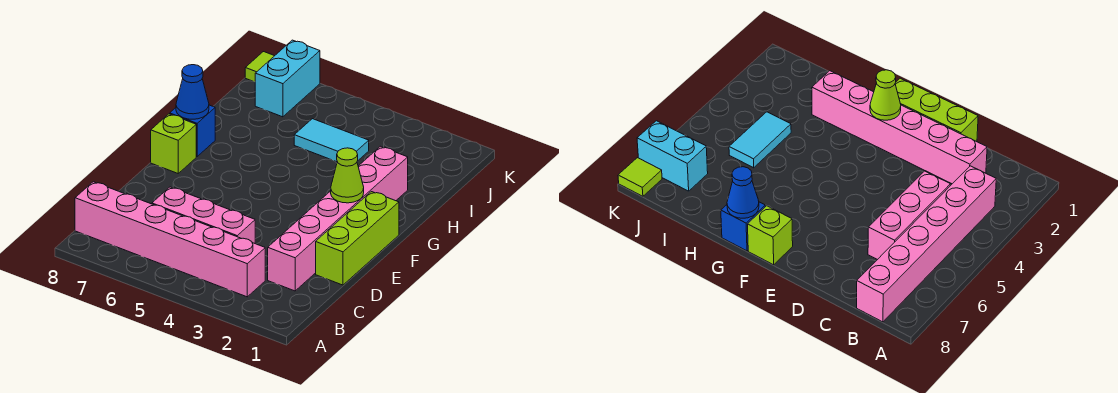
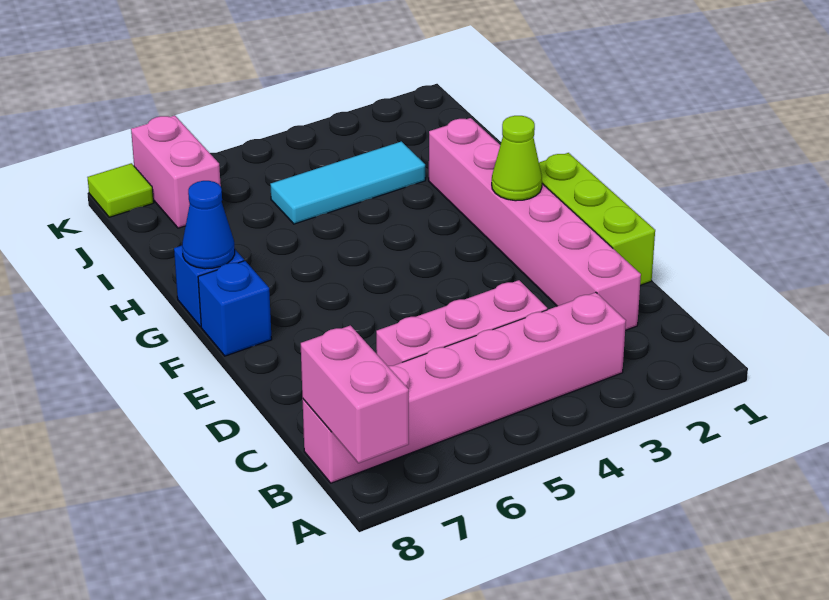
none -> pink 1x2 brick [301,325,409,463]
lime 1x1 brick [151,114,196,173] -> blue 1x1 brick [198,261,272,356]
cyan 1x2 tile [294,119,369,162] -> cyan 1x3 tile [270,141,425,224]
cyan 1x2 brick [255,40,320,117] -> pink 1x2 brick [131,115,221,228]

